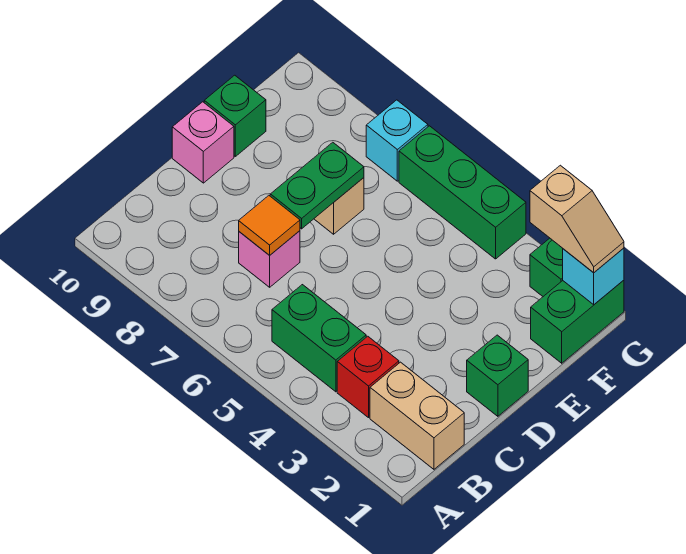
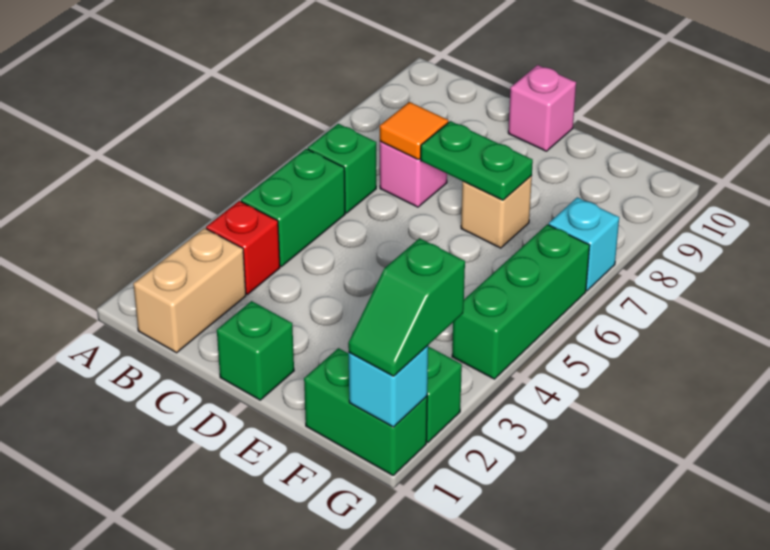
green 1x1 brick [204,75,266,156] -> green 1x1 brick moved to [308,124,376,213]
tan 1x2 slope [530,165,624,273] -> green 1x2 slope [348,238,465,376]

